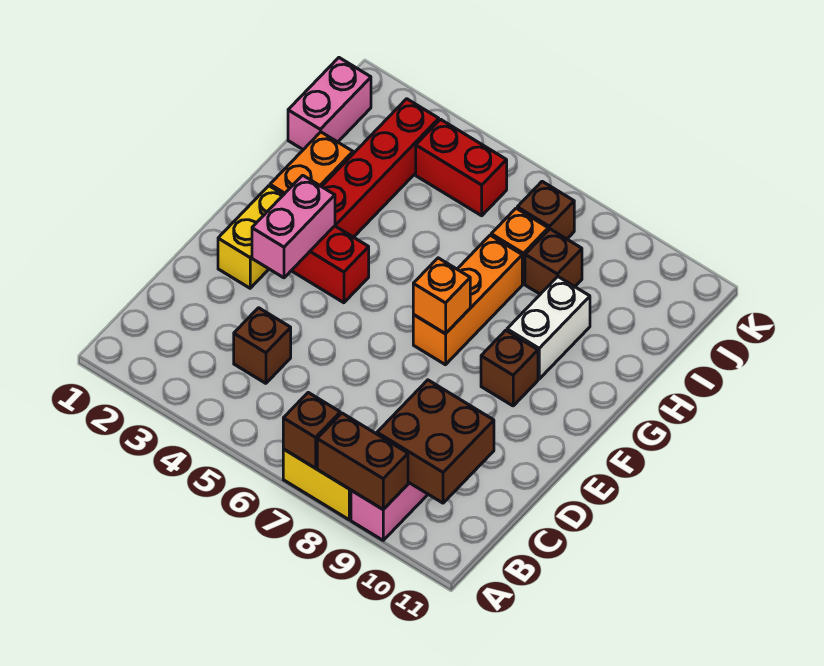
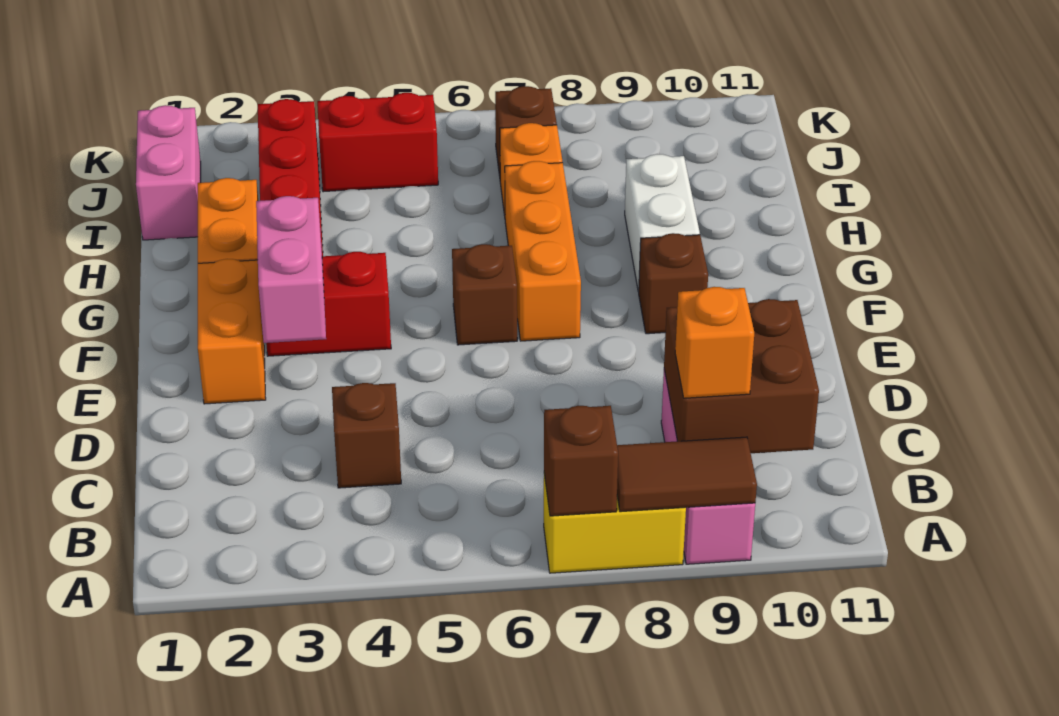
brown 1x2 brick [317,413,408,509] -> brown 1x2 tile [617,437,757,512]
yellow 1x2 brick [218,186,283,288] -> orange 1x2 brick [198,259,266,404]
orange 1x1 brick [413,258,470,334] -> orange 1x1 brick moved to [675,287,754,398]
brown 1x1 brick [525,229,582,294] -> brown 1x1 brick moved to [452,244,517,345]

